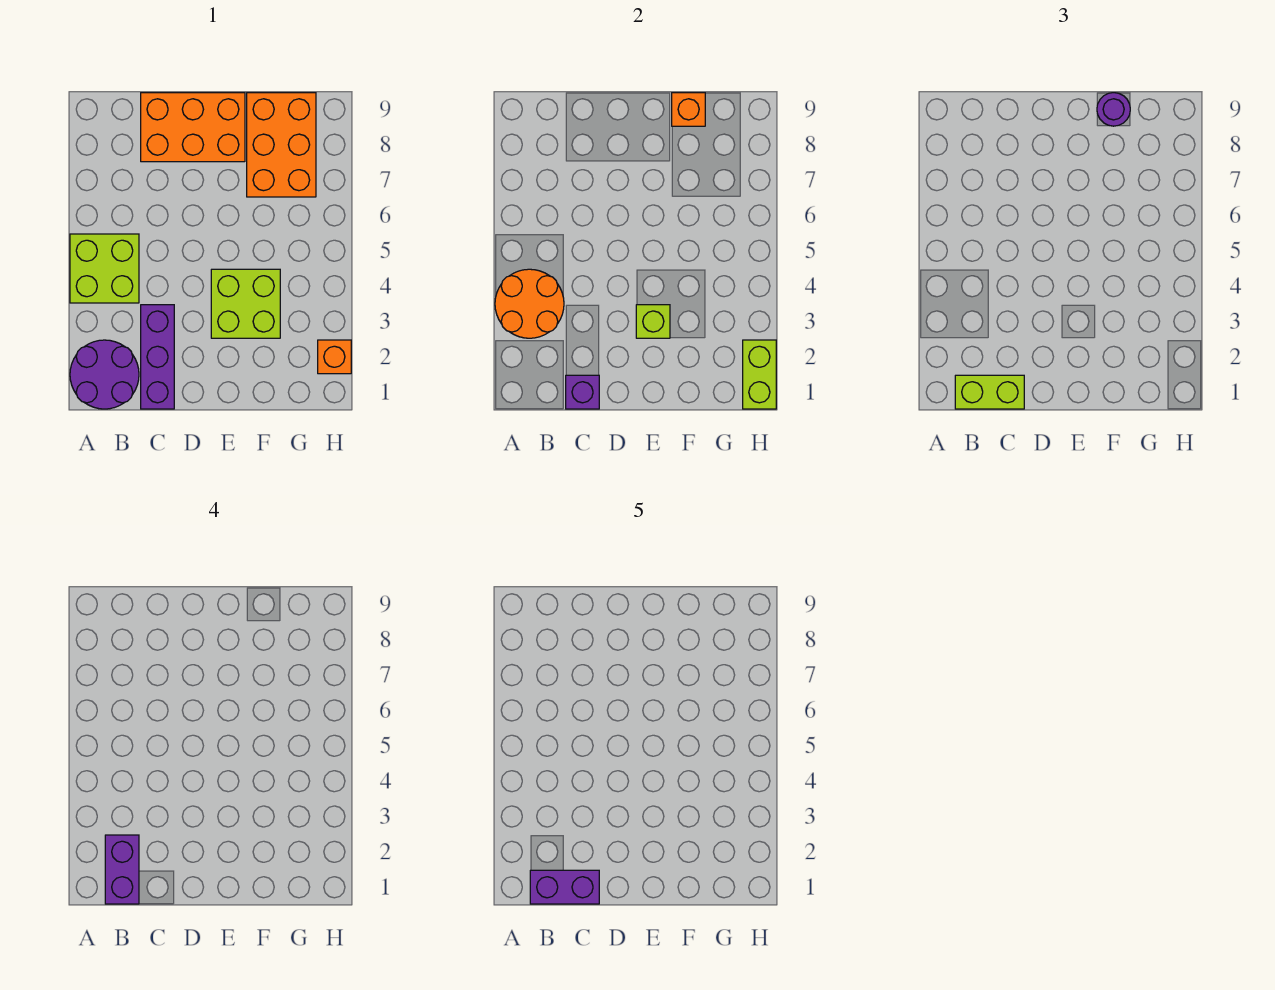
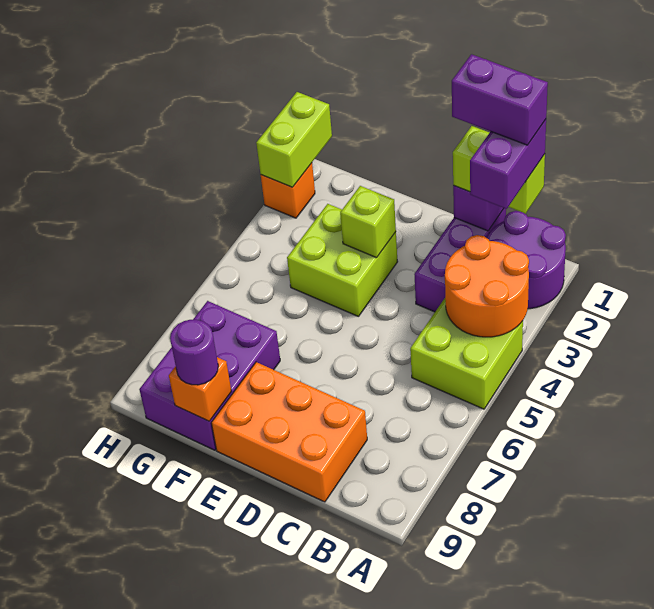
orange 2x3 brick [247,93,316,197] -> purple 2x3 brick [139,301,280,450]

